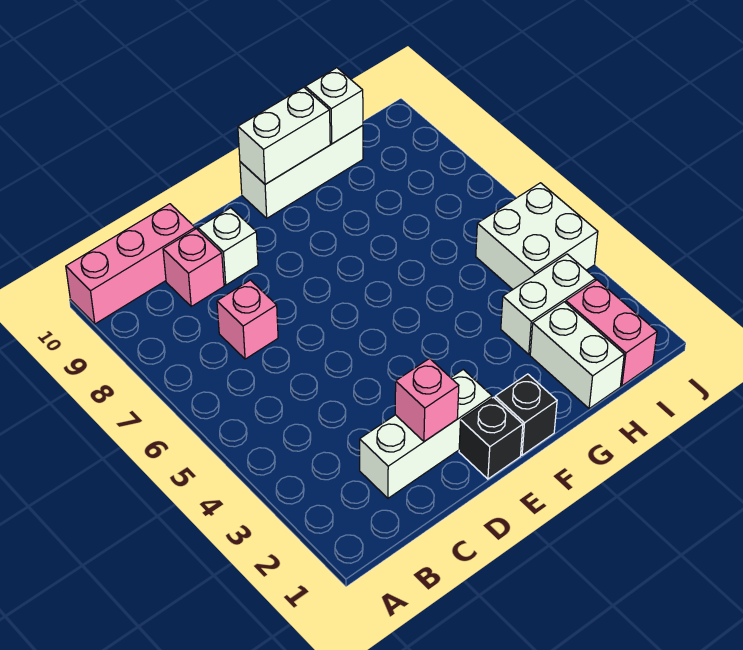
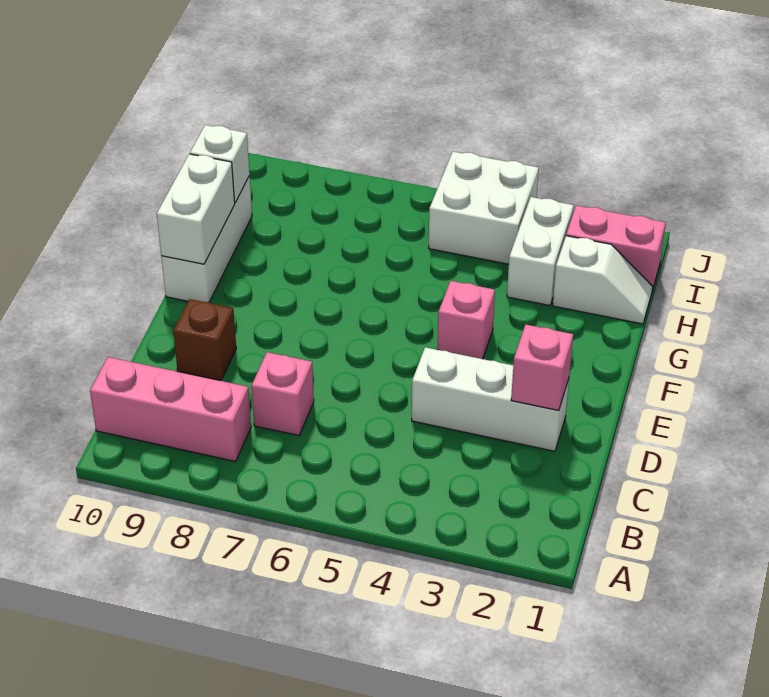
pink 1x3 brick [66,204,195,324] -> pink 1x3 brick turned to [90,357,251,462]
white 1x3 brick [360,370,492,498] -> white 1x3 brick turned to [412,347,569,451]
pink 1x1 brick [163,229,224,306] -> pink 1x1 brick moved to [437,281,495,359]
white 1x1 brick [198,208,258,285] -> brown 1x1 brick [173,299,236,381]
black 1x1 brick [459,397,523,479] -> none
black 1x1 brick [495,374,557,455] -> none
white 1x2 brick [530,302,624,409] -> white 1x2 slope [553,236,653,324]

